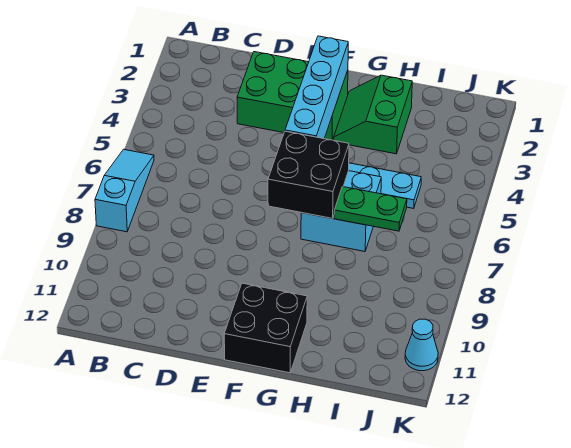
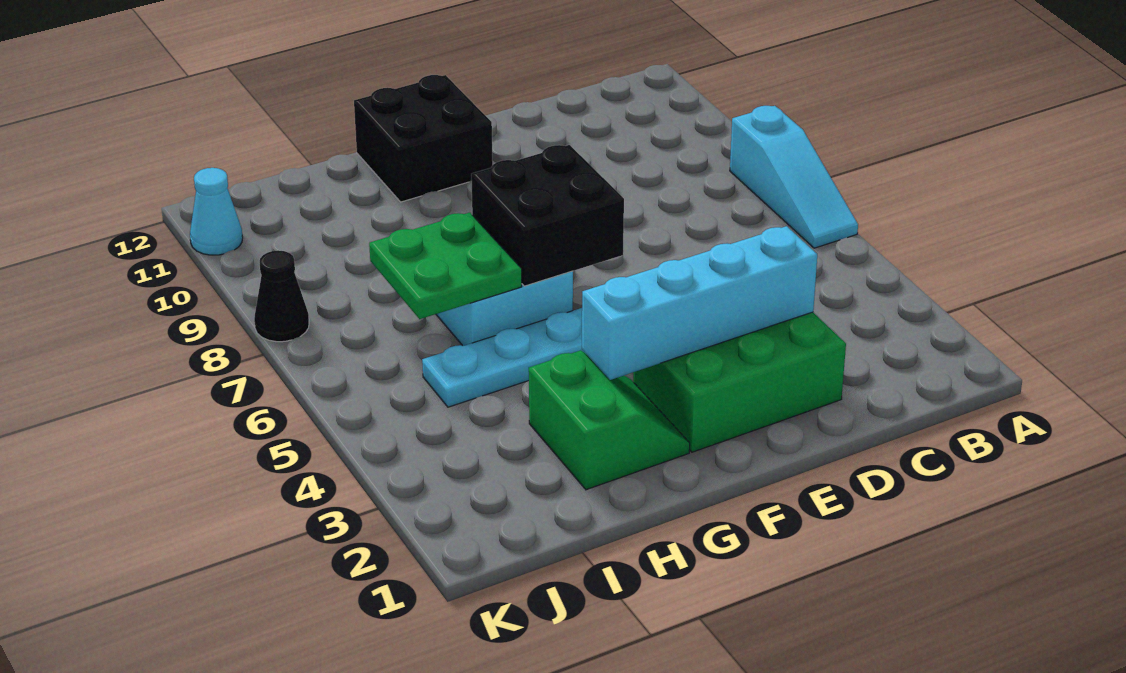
cyan 1x4 brick [285,36,348,139] -> cyan 1x4 brick turned to [582,226,817,380]
green 1x2 plate [334,187,407,231] -> green 2x2 plate [369,213,522,319]
none -> black 1x1 cone [254,250,309,342]

